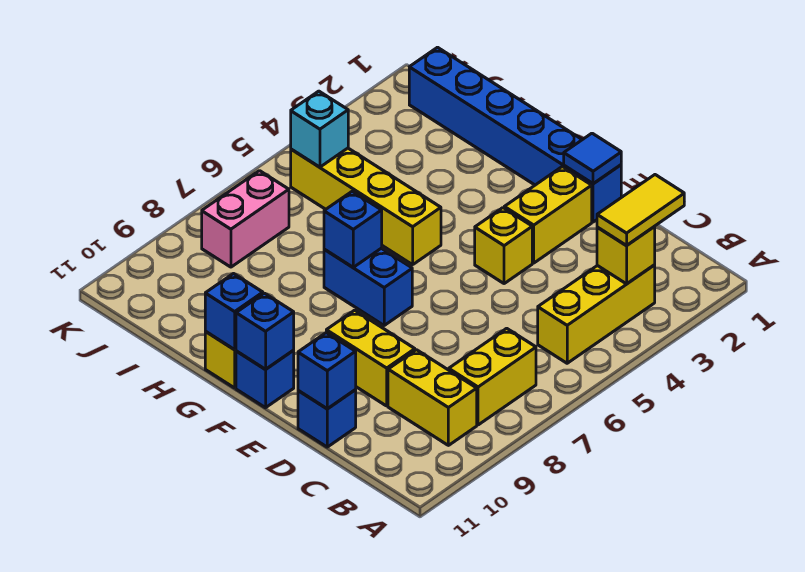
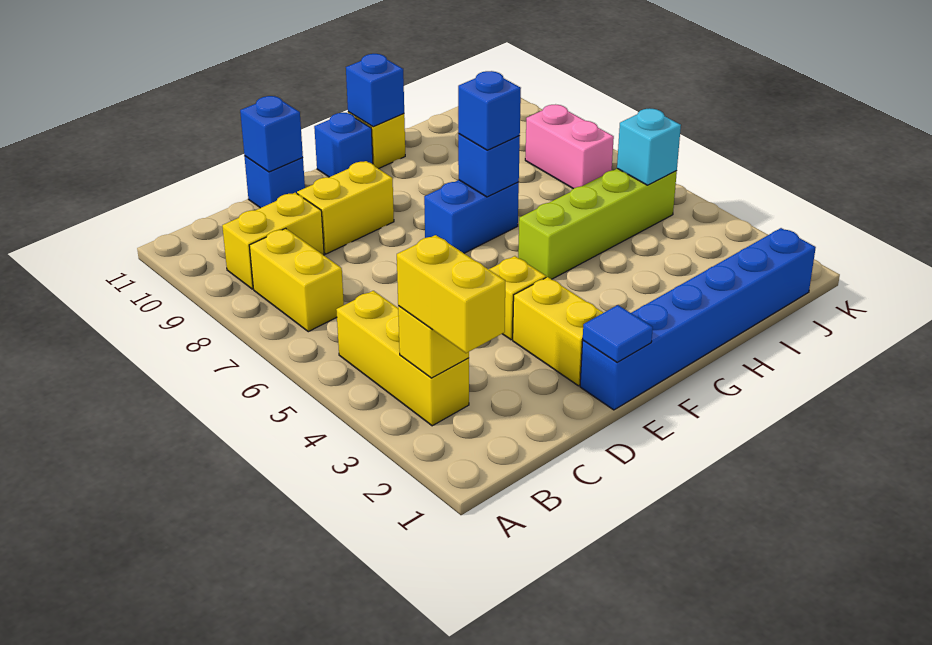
yellow 1x2 tile [597,175,684,246] -> yellow 1x2 brick [397,235,505,353]
blue 1x1 brick [236,293,294,369] -> blue 1x1 brick moved to [458,71,521,150]
yellow 1x4 brick [291,148,441,265] -> lime 1x4 brick [518,169,677,279]

